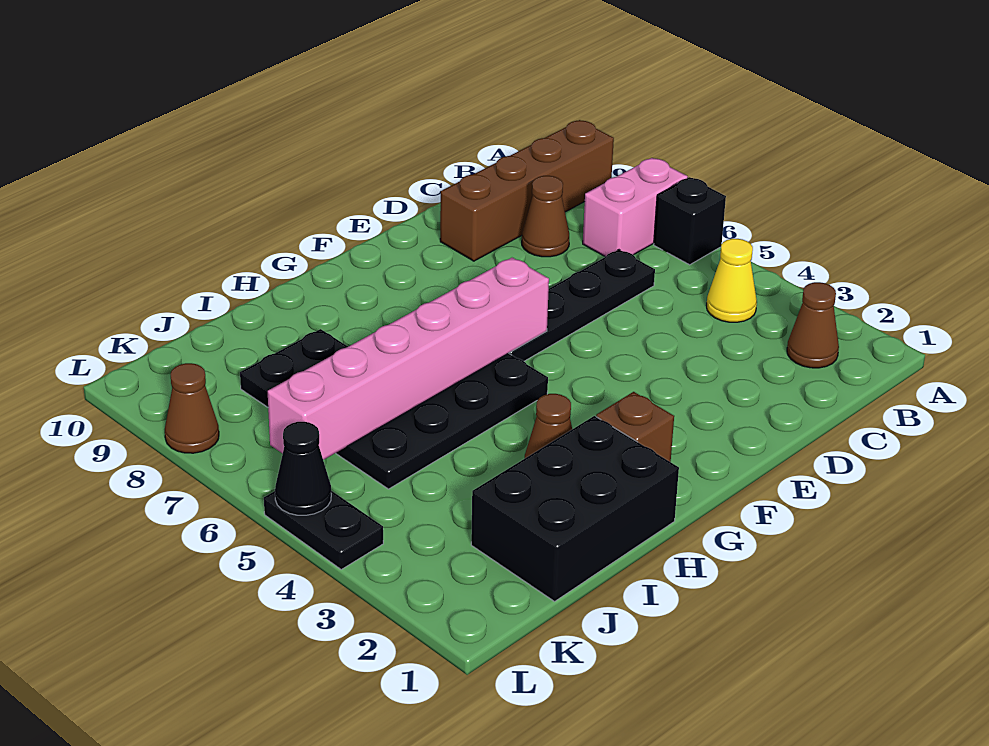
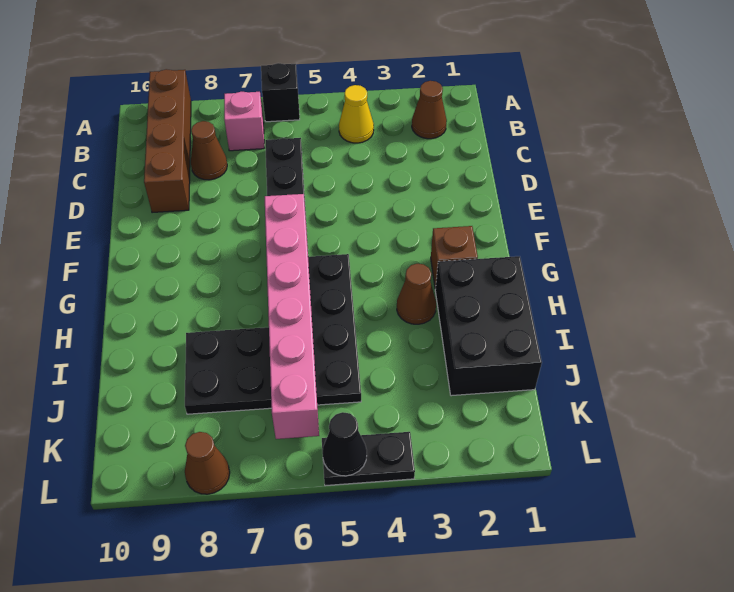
pink 1x2 brick [583,158,688,257] -> pink 1x1 brick [224,92,264,151]

